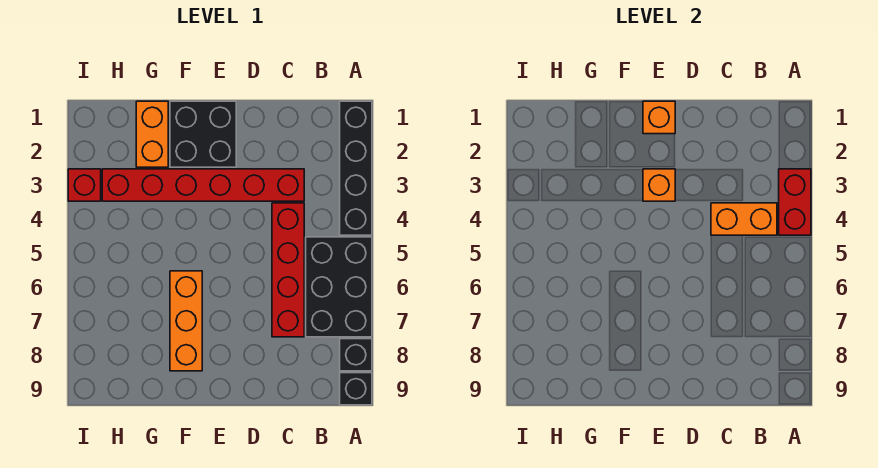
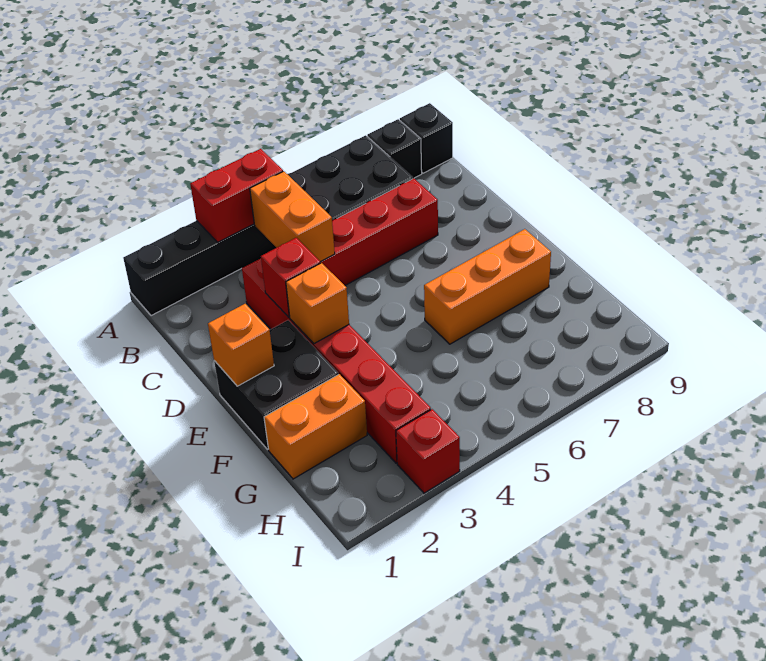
none -> red 1x1 brick [261,238,321,317]

